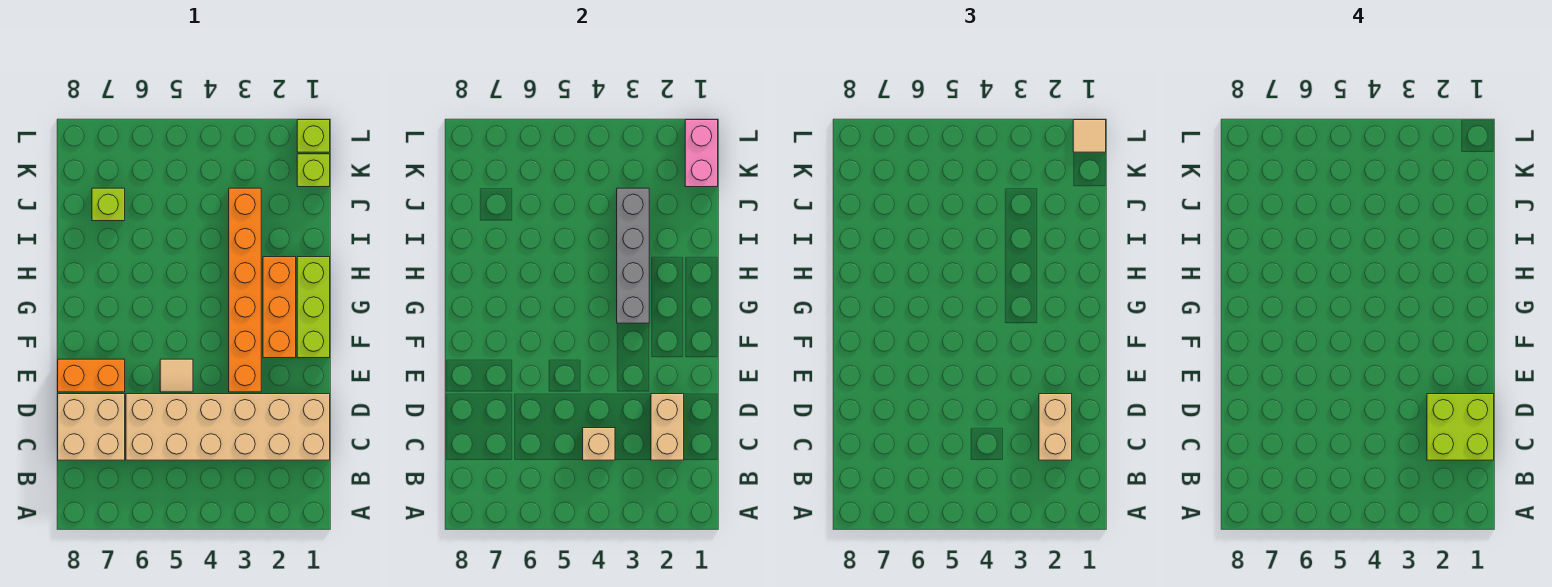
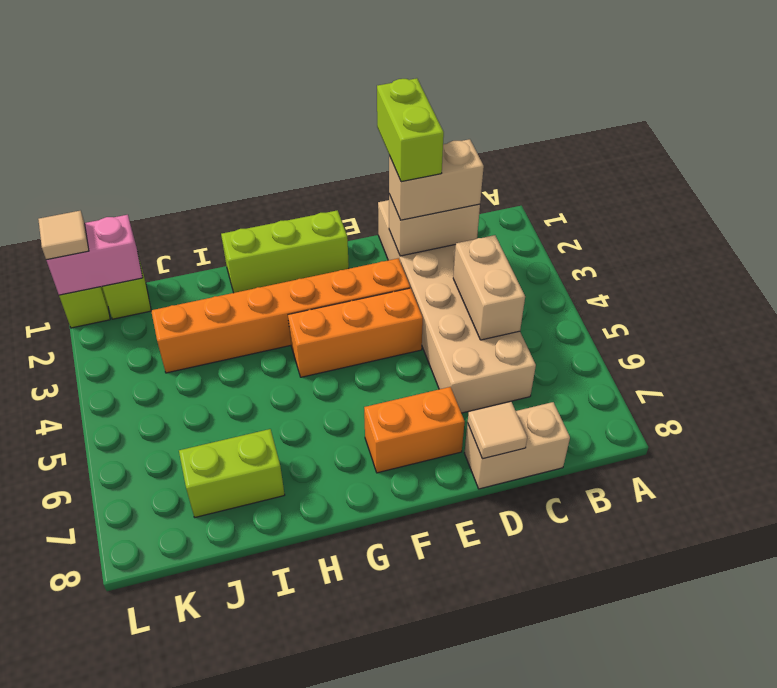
lime 2x2 brick [1427,394,1494,460] -> lime 1x2 brick [377,78,444,182]
tan 1x1 brick [583,428,615,460] -> tan 1x2 brick [453,235,525,340]
tan 2x2 brick [58,394,125,460] -> tan 1x2 brick [464,402,570,489]
tan 1x1 tile [160,359,193,392] -> tan 1x1 tile moved to [468,402,527,459]
orange 1x2 brick [58,359,125,392] -> orange 1x2 brick turned to [364,387,465,473]
orange 1x3 brick [263,257,296,358] -> orange 1x3 brick moved to [288,288,423,377]
grey 1x4 brick [617,188,649,323] -> none
lime 1x1 brick [92,188,125,221] -> lime 1x2 brick [179,429,285,517]

